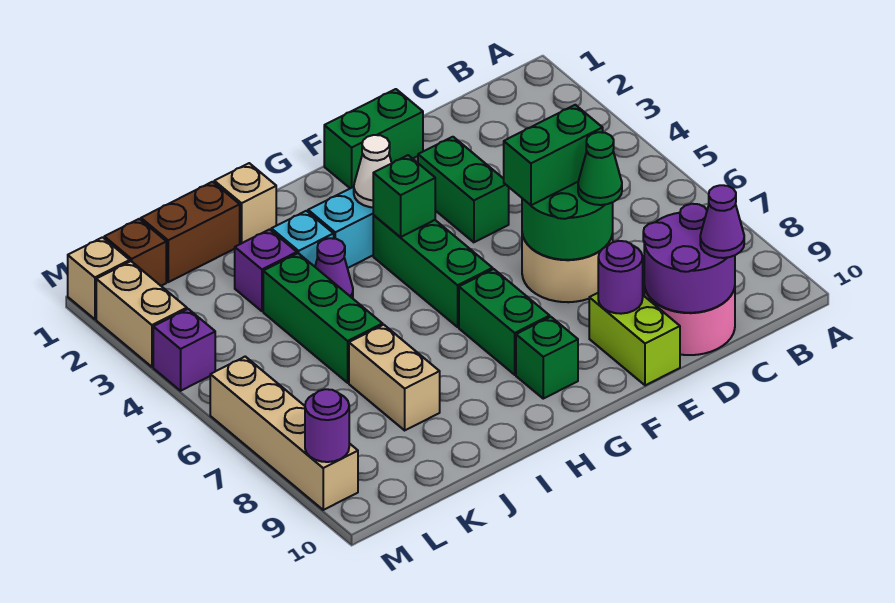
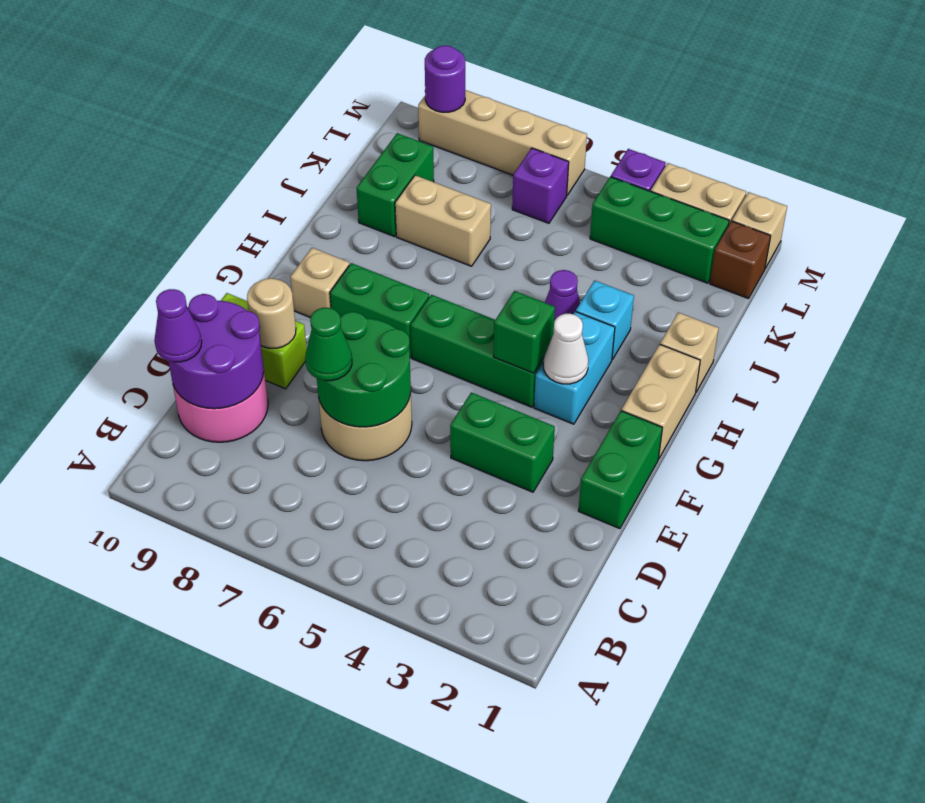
green 1x2 brick [504,105,603,205] -> green 1x2 brick moved to [357,133,434,237]
purple 1x1 round brick [598,241,643,314] -> tan 1x1 round brick [247,278,296,348]
none -> tan 1x2 brick [622,344,700,459]
green 1x1 brick [516,317,578,399] -> tan 1x1 brick [290,248,349,318]
brown 1x2 brick [141,182,240,282] -> none
purple 1x1 brick [235,229,297,311] -> purple 1x1 brick moved to [512,148,569,223]
green 1x3 brick [263,253,383,383] -> green 1x3 brick moved to [590,177,729,283]

